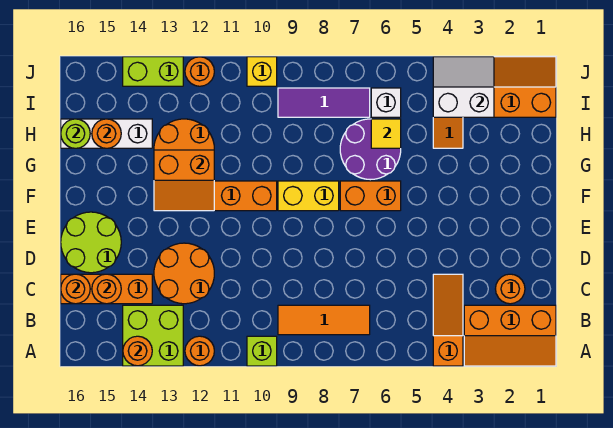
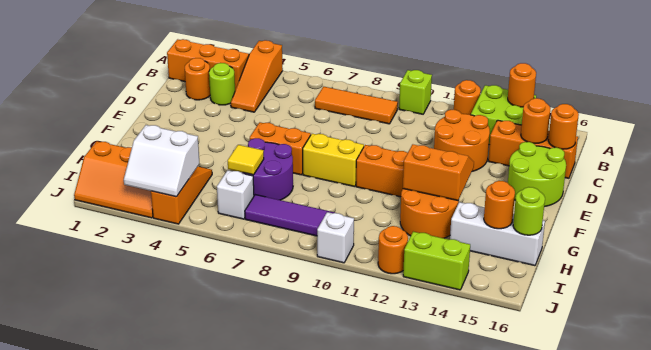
none -> lime 1x1 round brick [209,63,235,105]
yellow 1x1 brick [247,57,277,86] -> white 1x1 brick [317,212,354,263]

